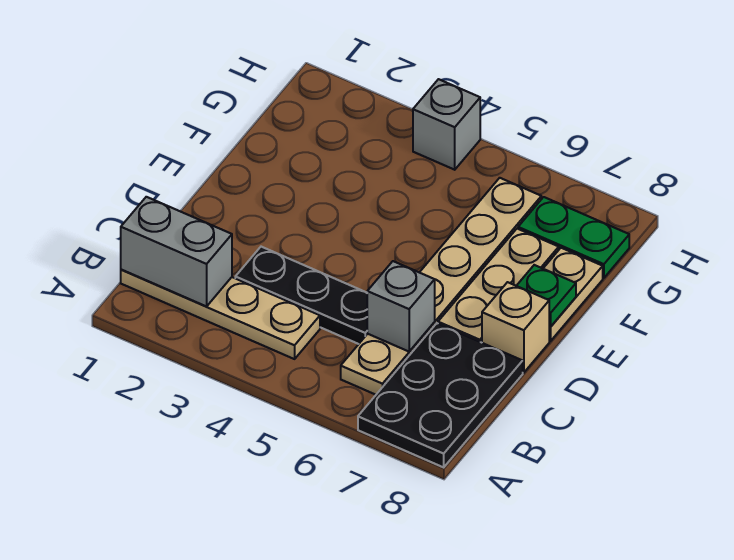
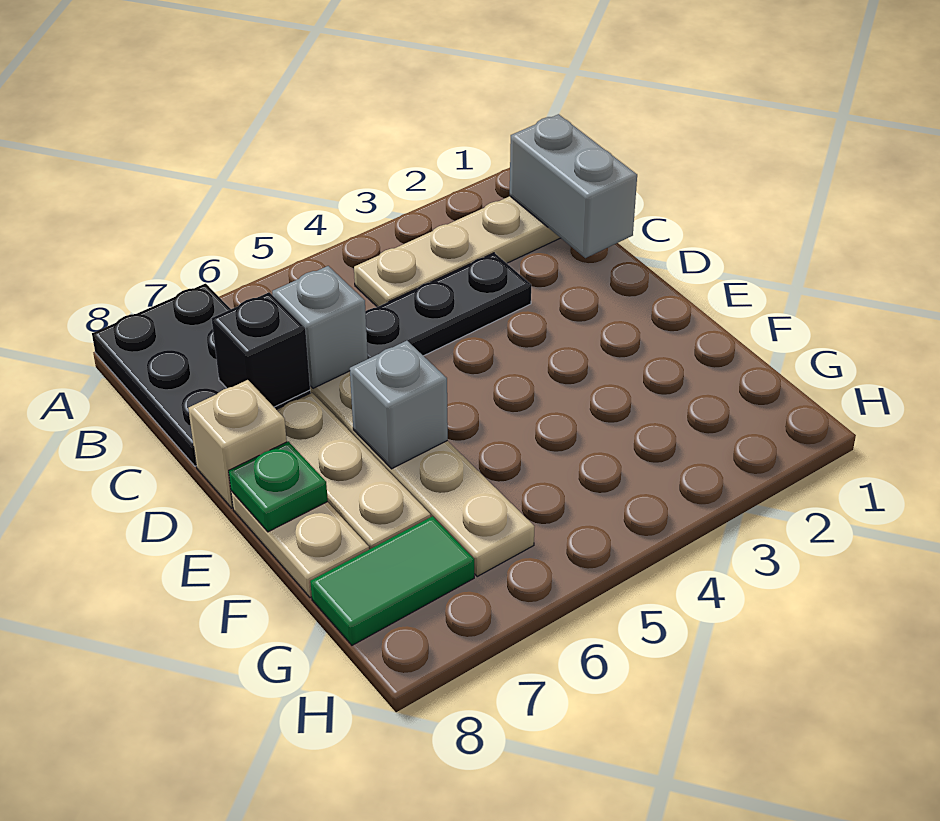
grey 1x2 brick [121,197,232,306] -> grey 1x2 brick turned to [510,114,637,258]
none -> black 1x1 brick [212,292,310,407]
green 1x2 plate [518,197,629,278] -> green 1x2 tile [310,516,474,645]
grey 1x1 brick [413,79,480,170] -> grey 1x1 brick moved to [350,341,448,469]

